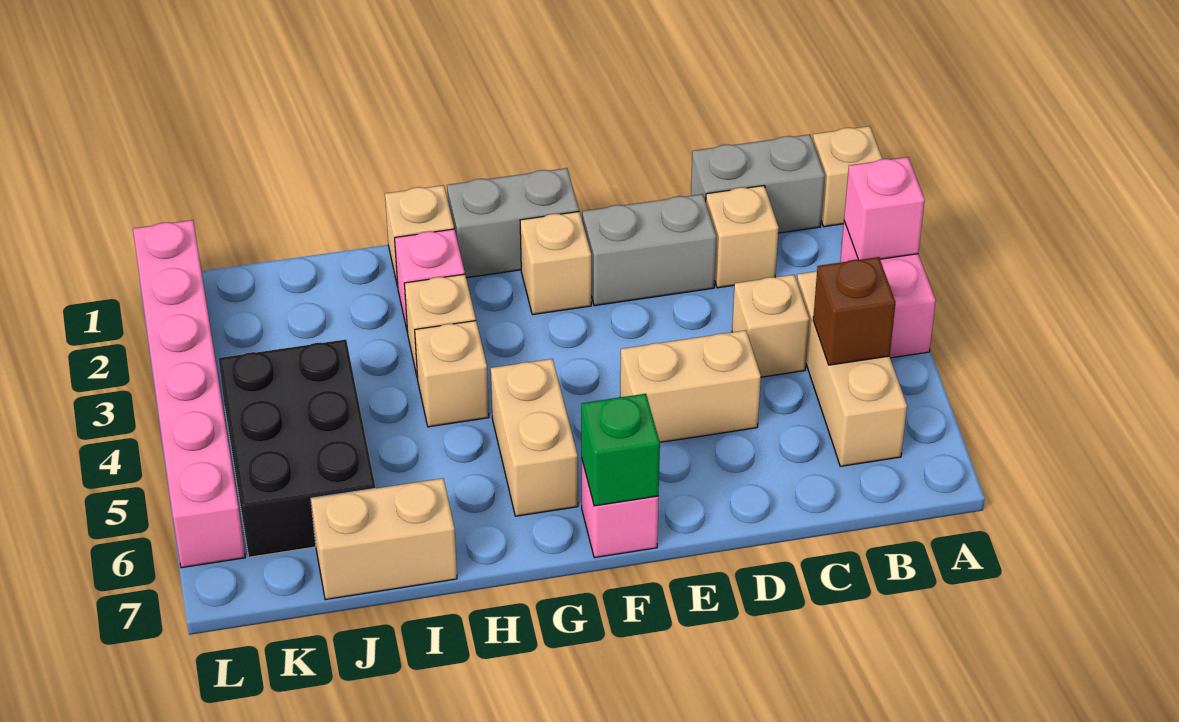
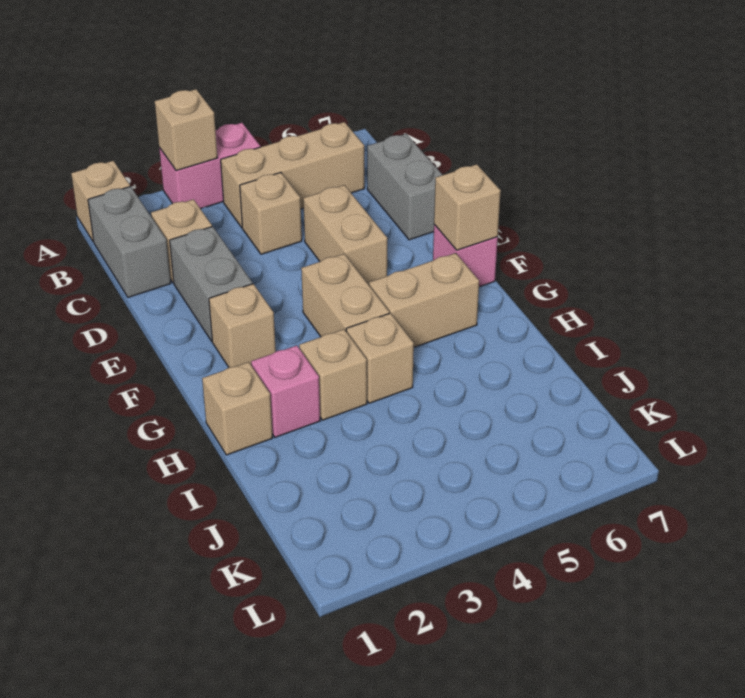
pink 1x1 brick [844,157,925,260] -> tan 1x1 brick [155,89,217,171]
brown 1x1 brick [813,257,896,365] -> none
grey 1x2 brick [447,168,579,278] -> grey 1x2 brick moved to [367,134,442,240]
green 1x1 brick [581,394,660,506] -> tan 1x1 brick [434,164,501,250]
tan 1x2 brick [311,478,457,600] -> tan 1x2 brick moved to [301,254,389,337]
black 2x3 brick [218,340,375,557] -> none
pink 1x6 brick [133,220,245,568] -> none

